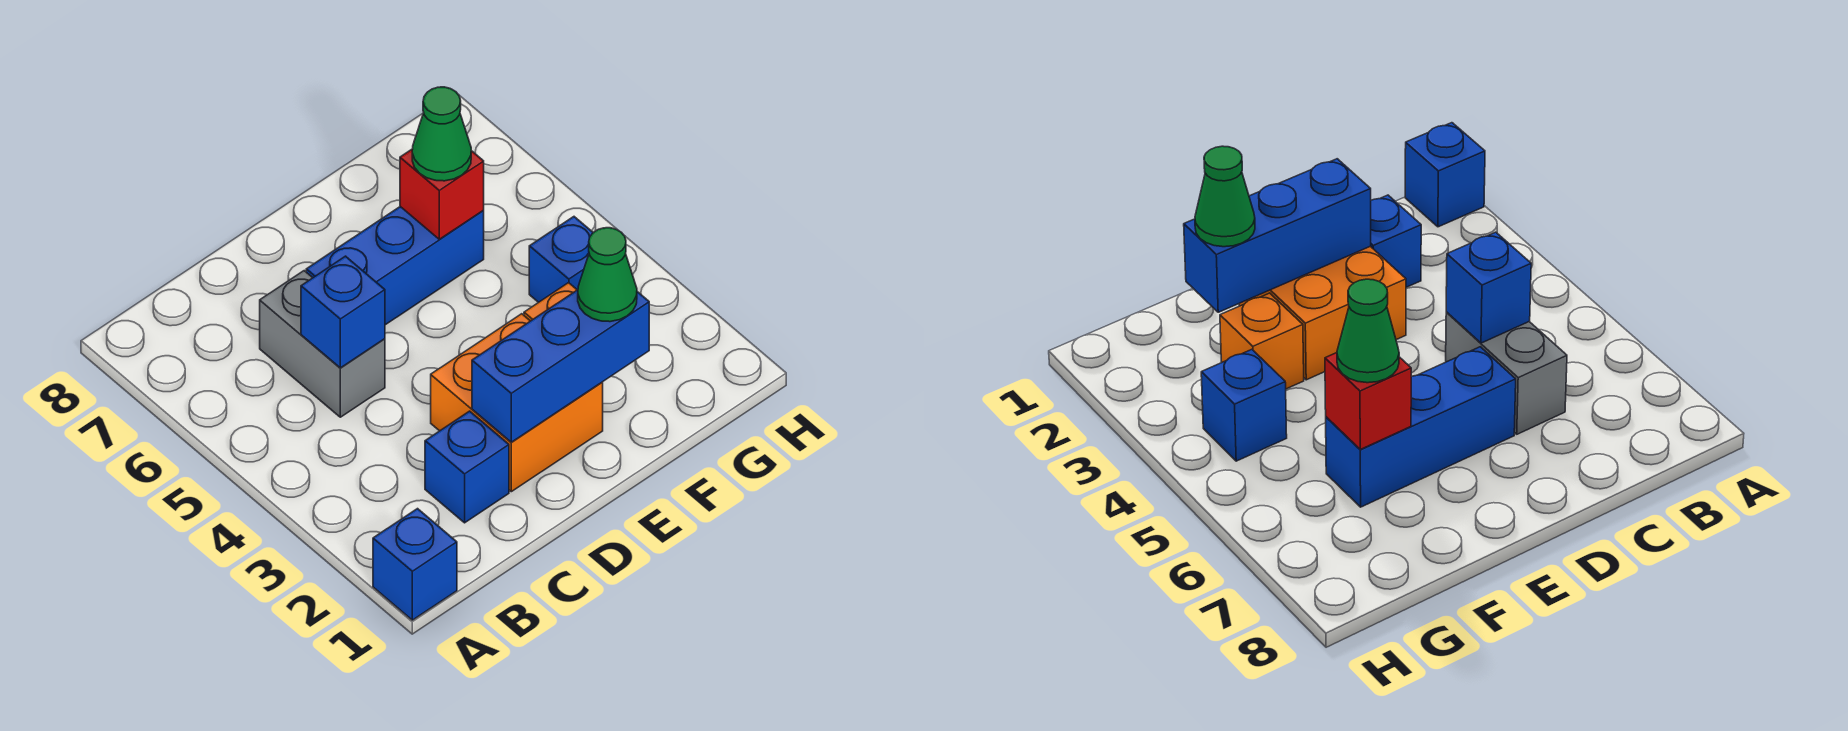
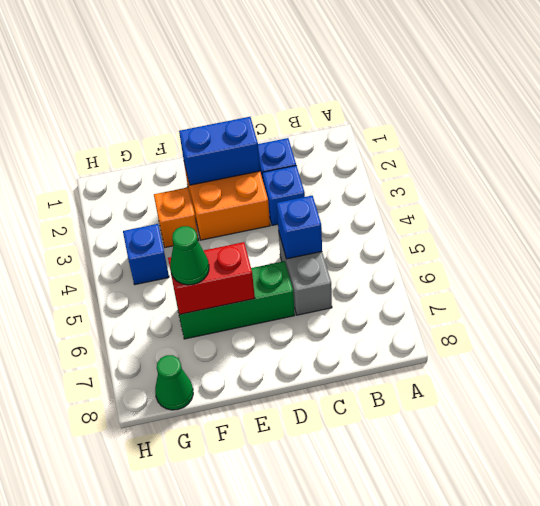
blue 1x1 brick [373,509,457,620] -> blue 1x1 brick moved to [262,166,305,225]
blue 1x3 brick [472,290,649,442] -> blue 1x2 brick [179,117,260,185]
blue 1x3 brick [306,207,484,325] -> green 1x3 brick [174,261,295,339]
green 1x1 cone [578,228,637,322] -> green 1x1 cone moved to [155,355,193,410]
red 1x1 brick [400,149,484,239] -> red 1x2 brick [168,242,255,314]

